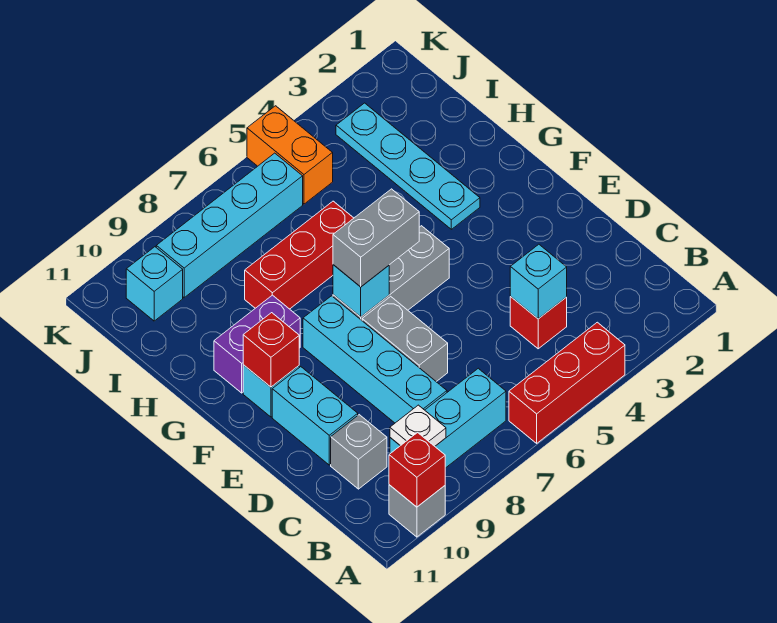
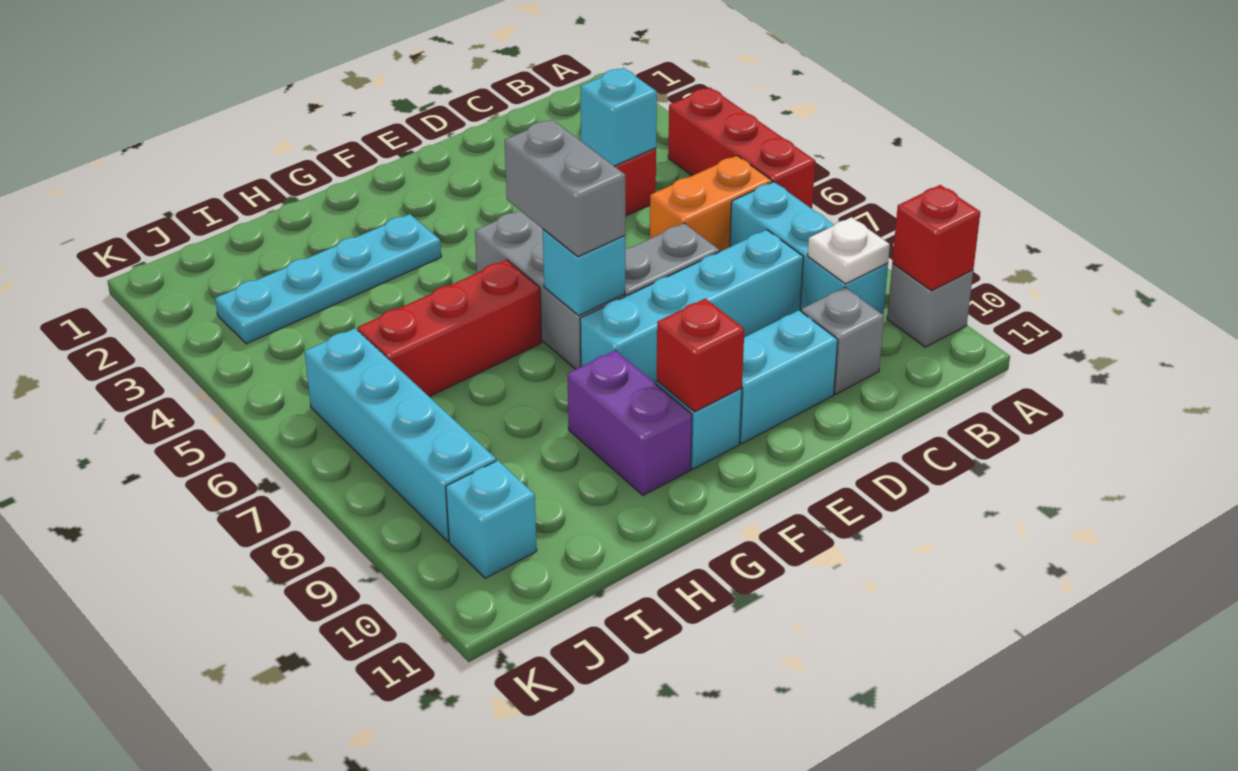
red 1x3 brick [245,201,354,309] -> red 1x3 brick turned to [358,260,542,397]
orange 1x2 brick [247,106,333,204] -> orange 1x2 brick moved to [650,156,772,252]

